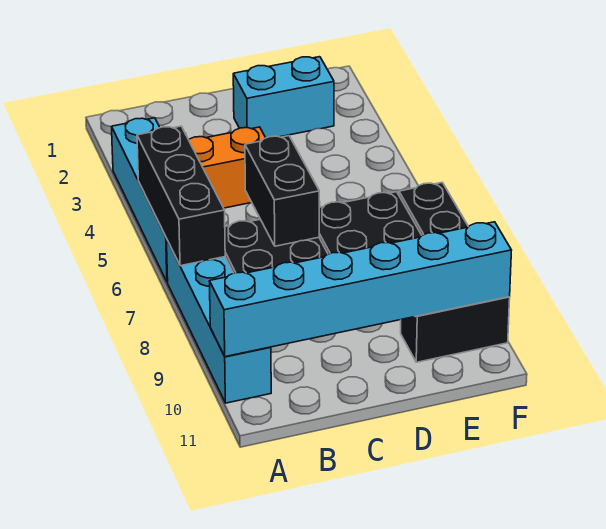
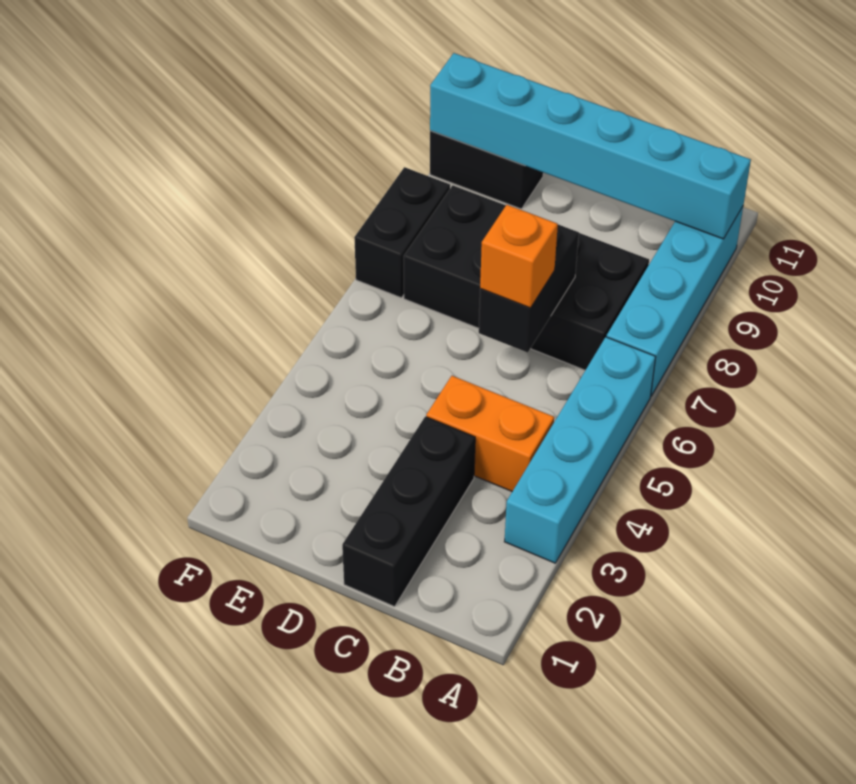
black 1x3 brick [137,126,225,266] -> black 1x3 brick moved to [342,417,475,607]
none -> orange 1x1 brick [480,205,558,308]
cyan 1x2 brick [233,57,334,138] -> none

